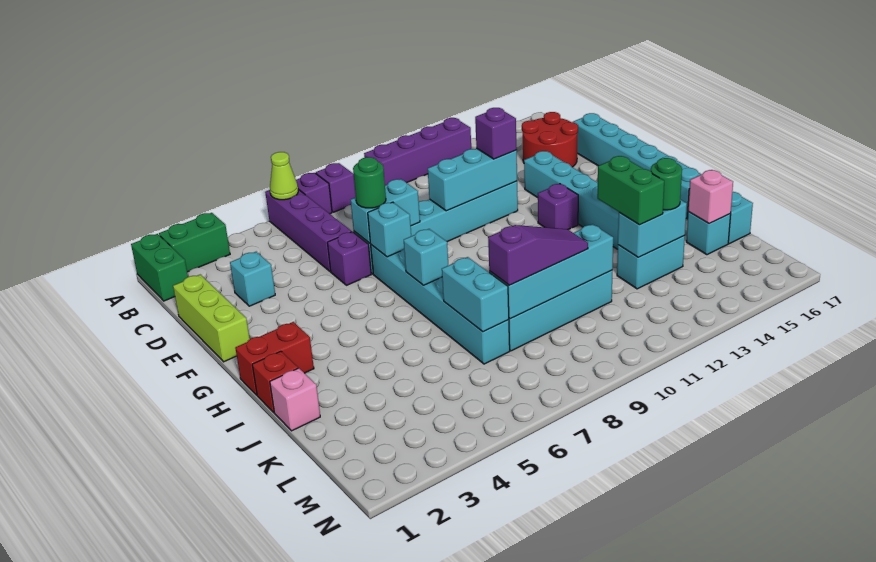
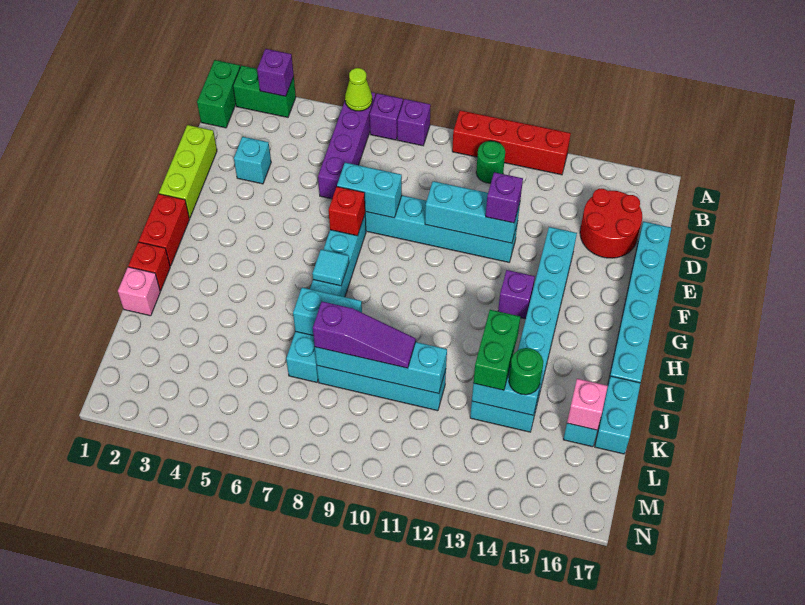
purple 1x4 brick [364,118,471,185] -> red 1x4 brick [452,110,571,175]
purple 1x1 brick [327,232,371,285] -> purple 1x1 brick moved to [257,49,294,96]
green 1x1 round brick [353,157,386,208] -> green 1x1 round brick moved to [476,141,505,183]
cyan 1x1 brick [368,202,411,257] -> red 1x1 brick [329,187,365,236]
red 1x2 brick [235,322,314,395] -> red 1x2 brick turned to [139,194,190,266]
cyan 1x1 brick [404,229,448,285] -> cyan 1x1 tile [312,249,349,286]
cyan 1x2 brick [442,257,509,332] -> cyan 1x2 brick turned to [293,288,362,335]

